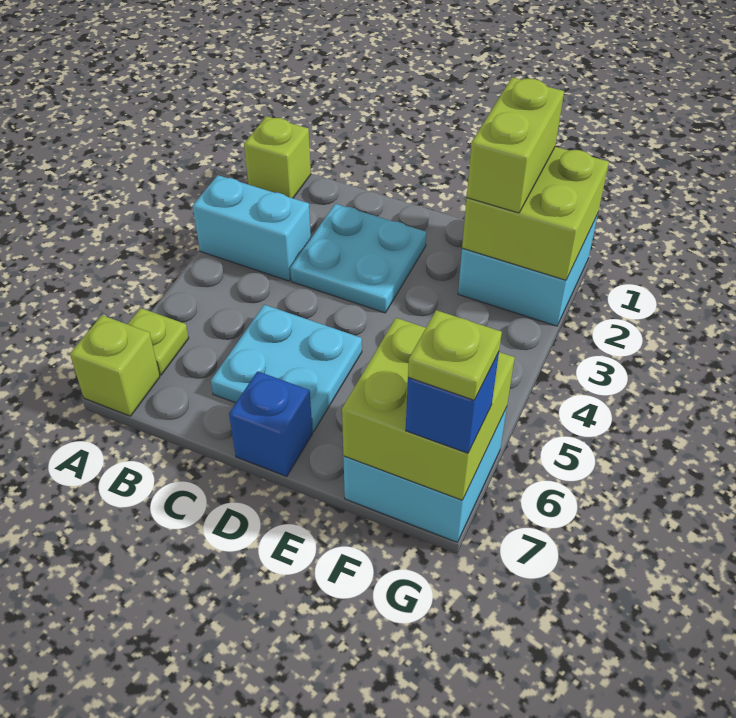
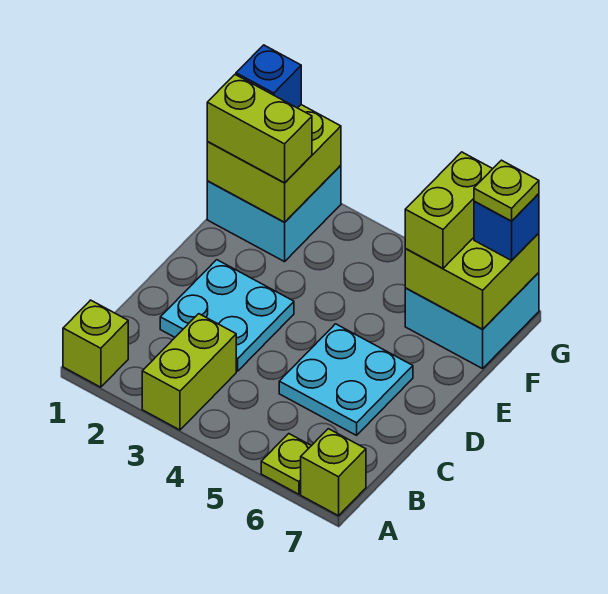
cyan 1x2 brick [193,175,311,281] -> lime 1x2 brick [142,314,236,430]
blue 1x1 brick [229,371,313,476] -> blue 1x1 brick moved to [236,45,301,108]
none -> lime 1x2 brick [405,152,492,268]

